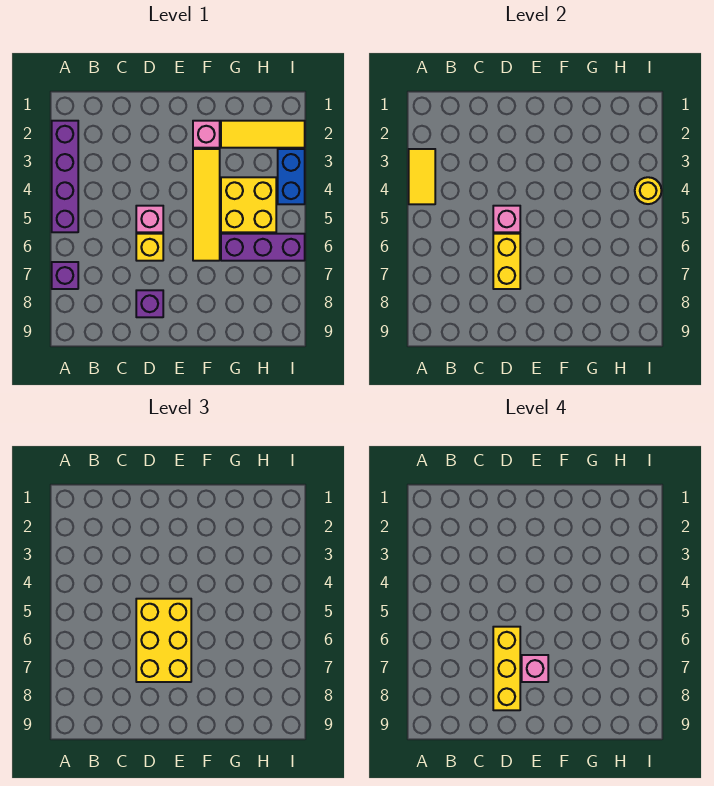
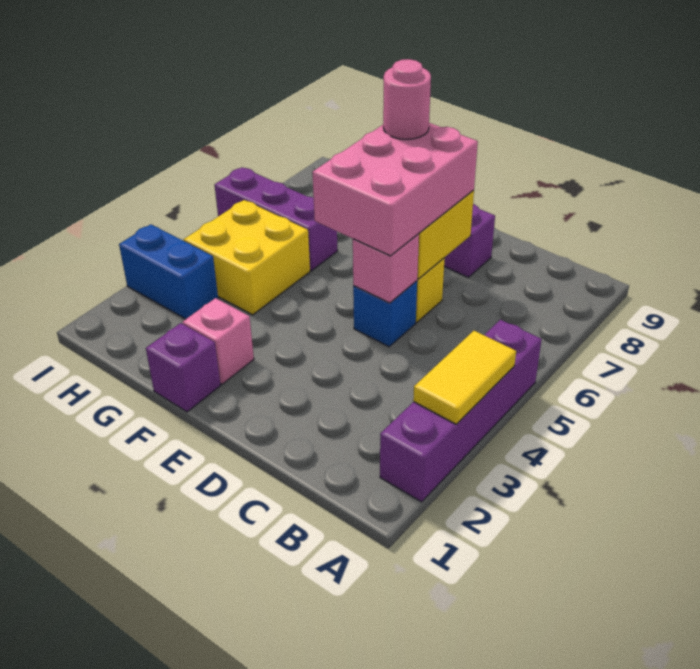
purple 1x1 brick [52,262,78,289] -> purple 1x1 brick moved to [146,323,221,412]
pink 1x1 brick [136,206,163,232] -> blue 1x1 brick [353,281,417,347]
yellow 2x3 brick [136,599,191,682] -> pink 2x3 brick [312,123,478,256]
yellow 1x3 brick [493,627,520,710] -> none
pink 1x1 brick [522,655,548,682] -> pink 1x1 round brick [383,59,431,139]
yellow 1x4 tile [193,149,220,261] -> none
yellow 1x3 tile [221,121,305,148] -> none
blue 1x2 brick [278,149,305,204] -> blue 1x2 brick turned to [119,224,218,319]
yellow 1x1 round brick [635,177,662,204] -> none

